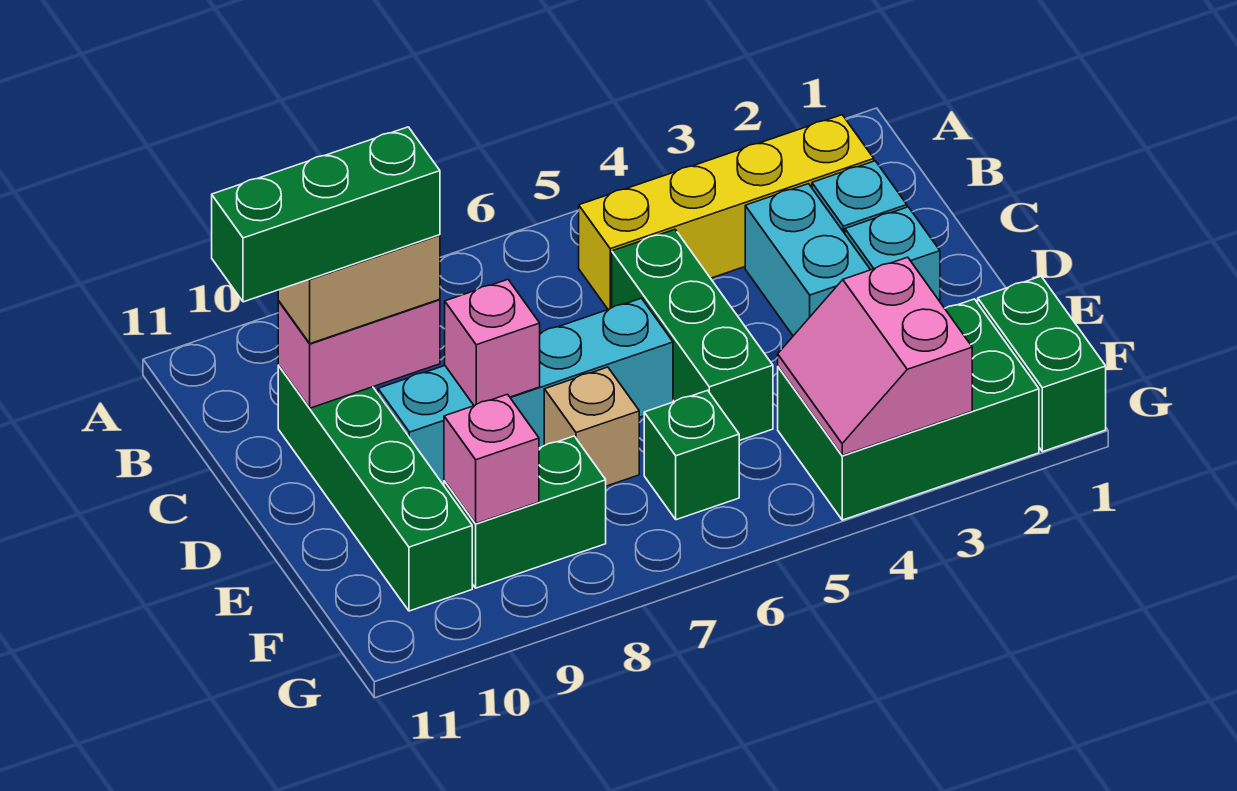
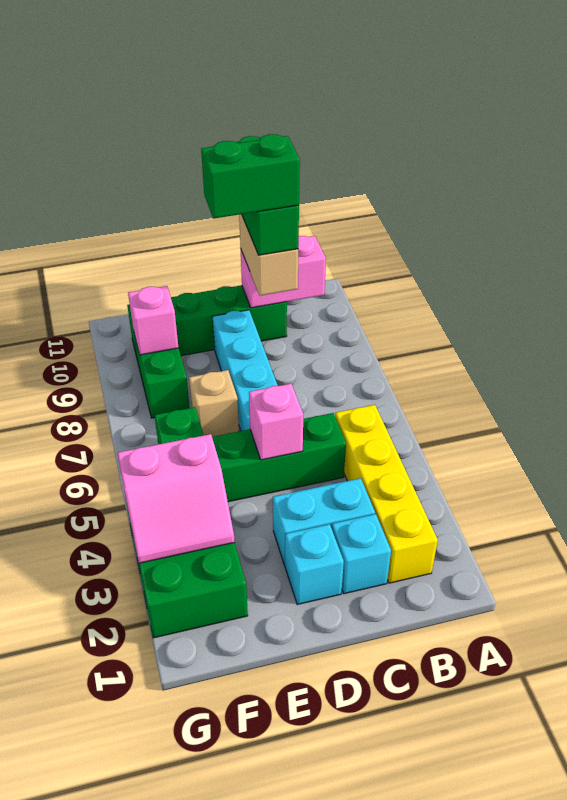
pink 1x2 brick [278,299,440,408] -> pink 1x2 brick turned to [241,236,326,308]
pink 1x1 brick [445,279,540,406] -> pink 1x1 brick moved to [249,384,303,460]
green 1x2 brick [978,276,1106,452] -> green 1x2 brick moved to [201,134,300,219]
pink 2x2 slope [778,257,972,455] -> pink 2x2 slope turned to [117,434,235,563]

